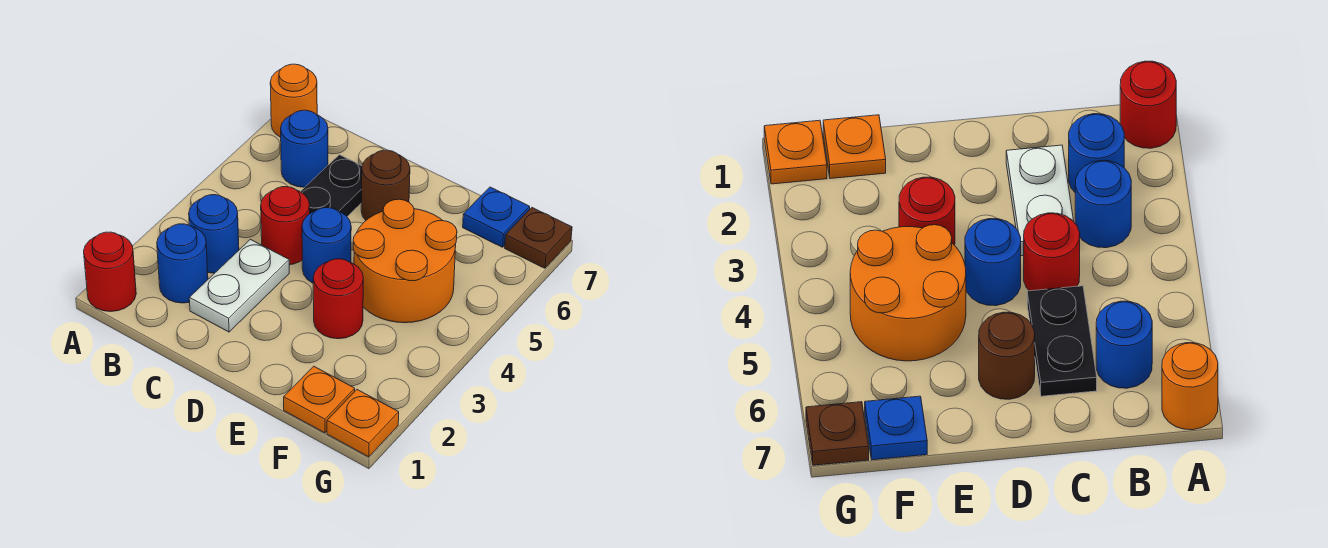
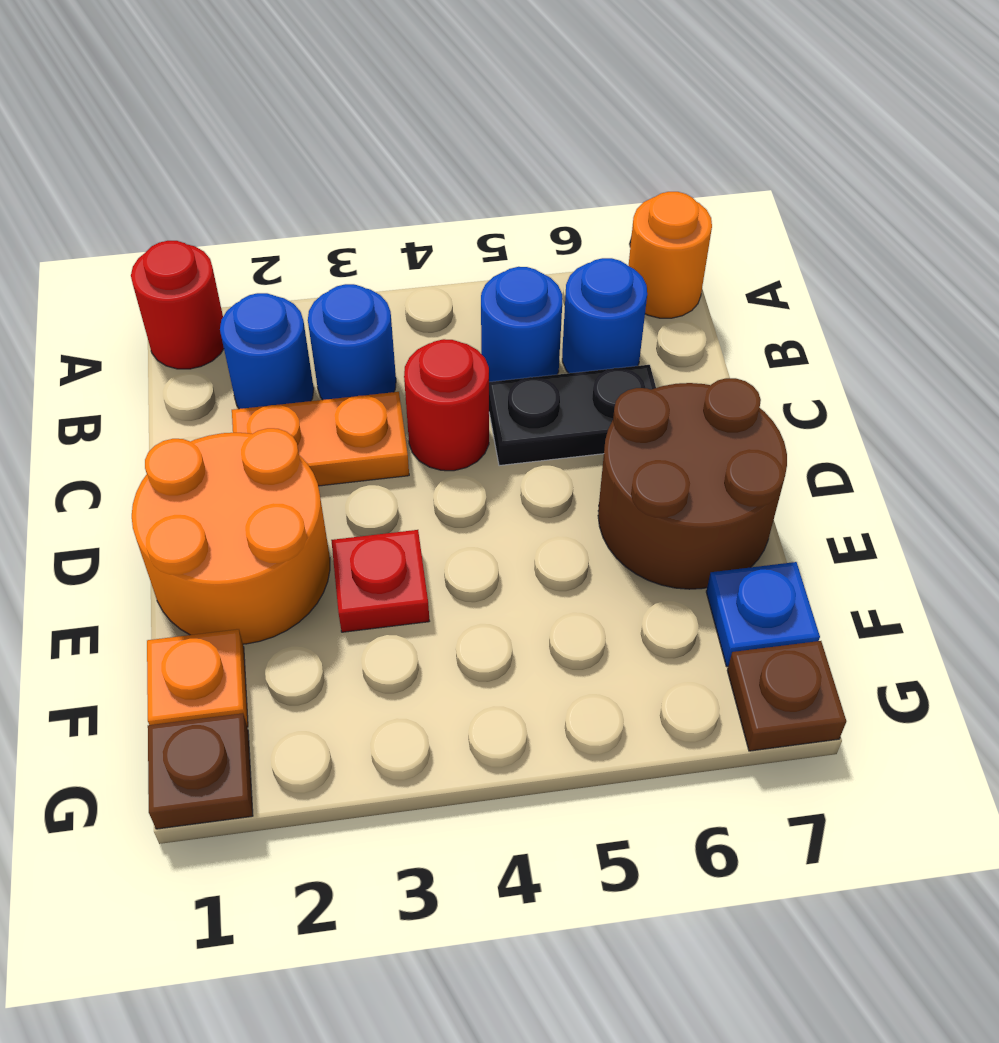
white 1x2 plate [189,239,289,332] -> orange 1x2 plate [232,392,409,486]
blue 1x1 round brick [302,208,351,283] -> blue 1x1 round brick moved to [481,267,562,382]
brown 1x1 round brick [361,150,410,220] -> brown 2x2 round brick [598,378,787,589]
red 1x1 round brick [313,259,363,339] -> red 1x1 plate [331,530,429,632]
orange 2x2 round brick [353,199,457,323] -> orange 2x2 round brick moved to [132,428,330,644]
orange 1x1 plate [327,390,399,457] -> brown 1x1 plate [148,713,253,829]

